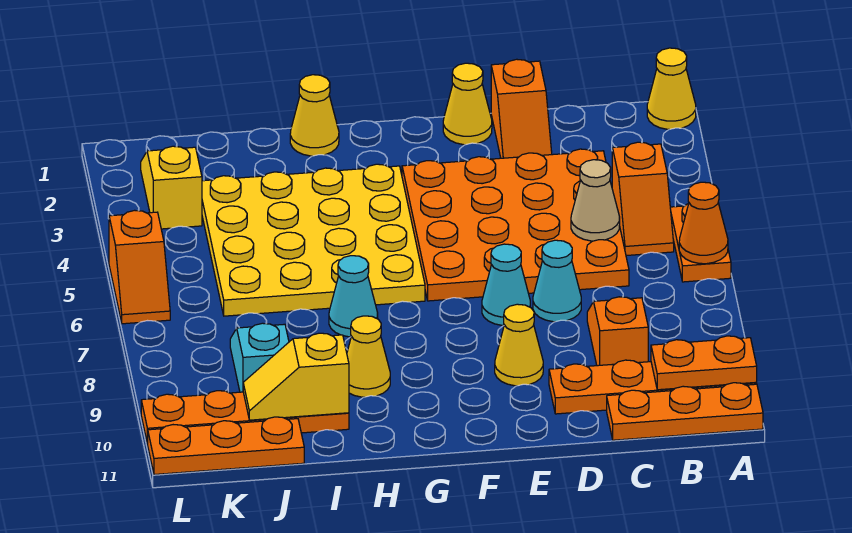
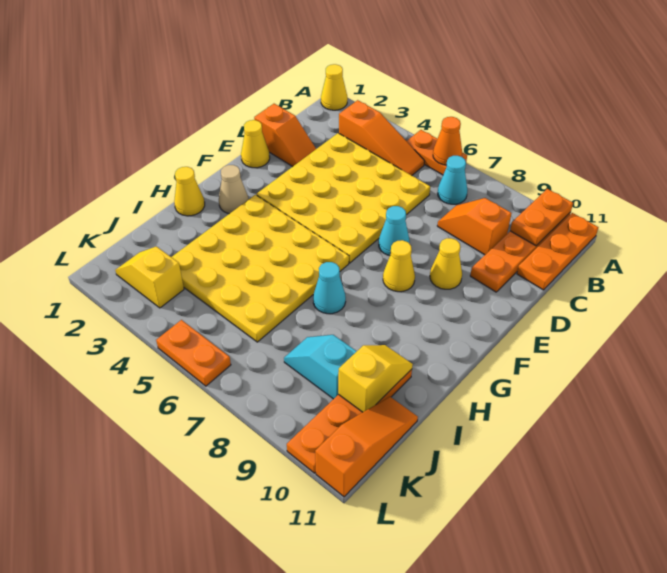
orange 1x2 slope [612,142,674,256] -> orange 1x3 slope [339,100,424,175]
orange 4x4 plate [402,149,629,301] -> yellow 4x4 plate [256,133,430,263]
tan 1x1 cone [571,160,620,241] -> tan 1x1 cone moved to [219,165,248,214]
cyan 1x1 cone [533,240,581,322] -> cyan 1x1 cone moved to [438,156,468,204]
yellow 1x1 cone [347,316,390,397] -> yellow 1x1 cone moved to [383,240,415,292]
yellow 1x2 slope [243,333,349,420] -> yellow 1x2 slope turned to [338,345,413,412]
orange 1x3 plate [148,417,304,474] -> orange 1x3 slope [315,397,418,497]
orange 1x2 slope [109,210,170,324] -> orange 1x2 plate [156,320,231,386]

